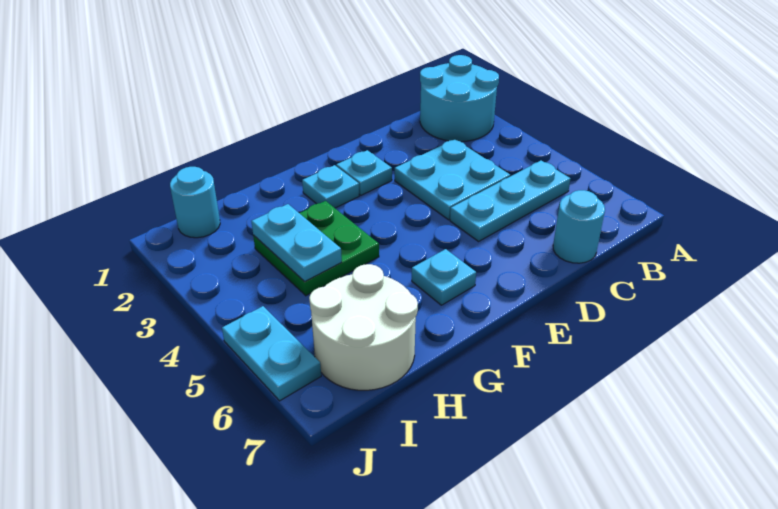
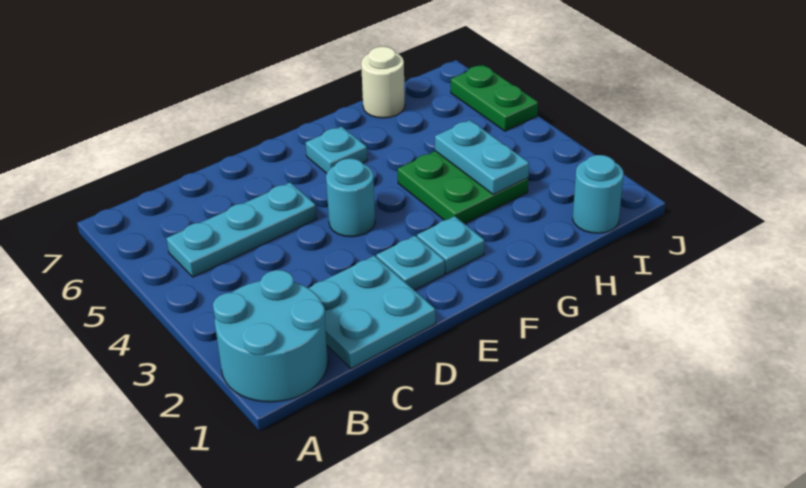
cyan 2x2 plate [395,139,510,220] -> cyan 2x2 plate moved to [309,256,436,369]
cyan 1x1 round brick [553,190,605,263] -> cyan 1x1 round brick moved to [326,159,375,237]
white 2x2 round brick [309,264,418,390] -> white 1x1 round brick [361,47,405,118]
cyan 1x2 plate [222,306,321,401] -> green 1x2 plate [451,65,538,131]

